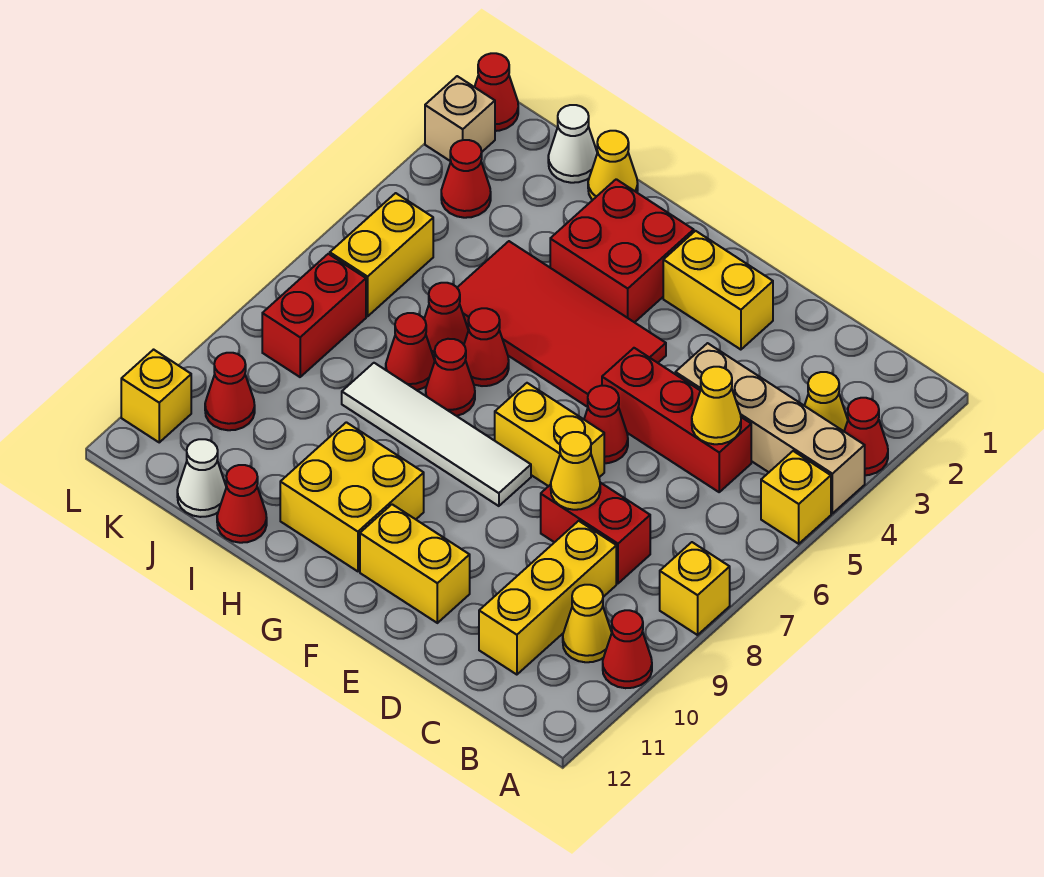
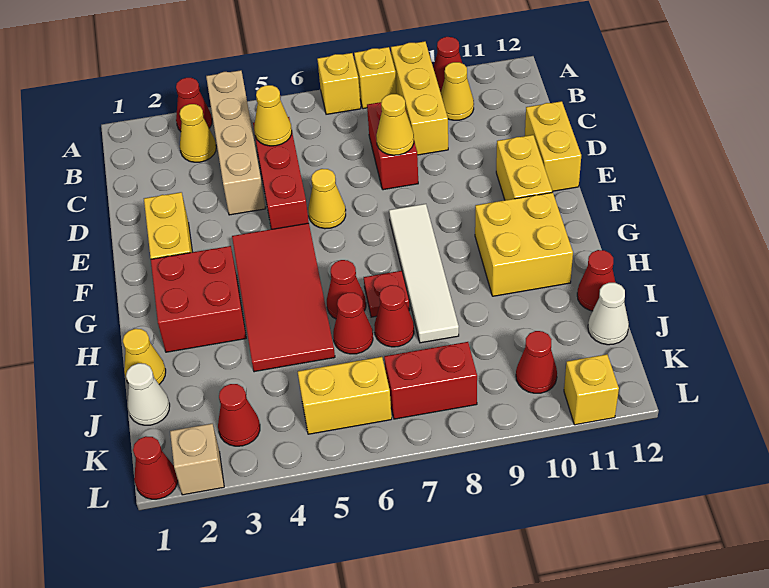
yellow 1x1 brick [761,451,831,544] -> yellow 1x1 brick moved to [317,53,361,114]
yellow 1x3 brick [479,521,616,675] -> yellow 1x3 brick turned to [391,41,448,155]
red 1x1 cone [584,386,628,463] -> yellow 1x1 cone [308,169,346,229]
yellow 1x2 brick [495,383,604,486] -> yellow 1x2 brick moved to [525,101,581,191]
red 1x1 cone [426,339,475,416] -> red 1x1 plate [364,271,410,317]

